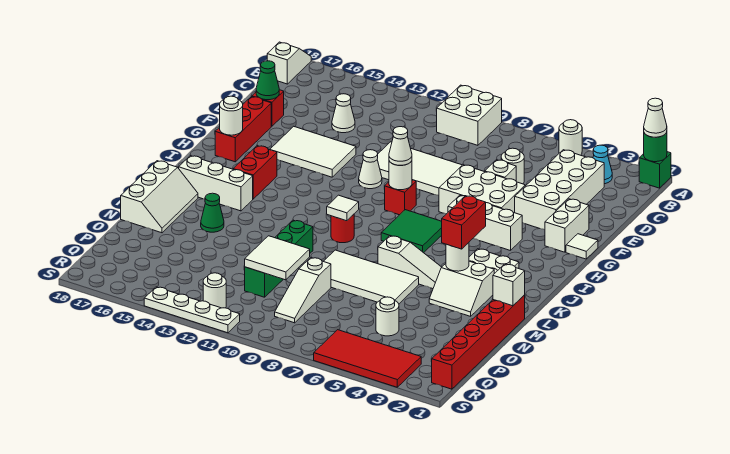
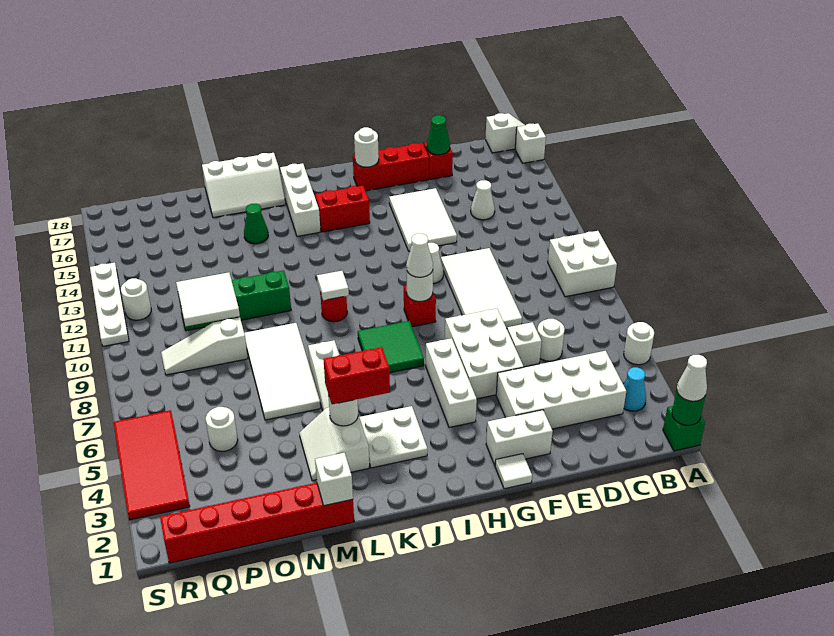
none -> white 1x1 brick [515,123,546,163]

